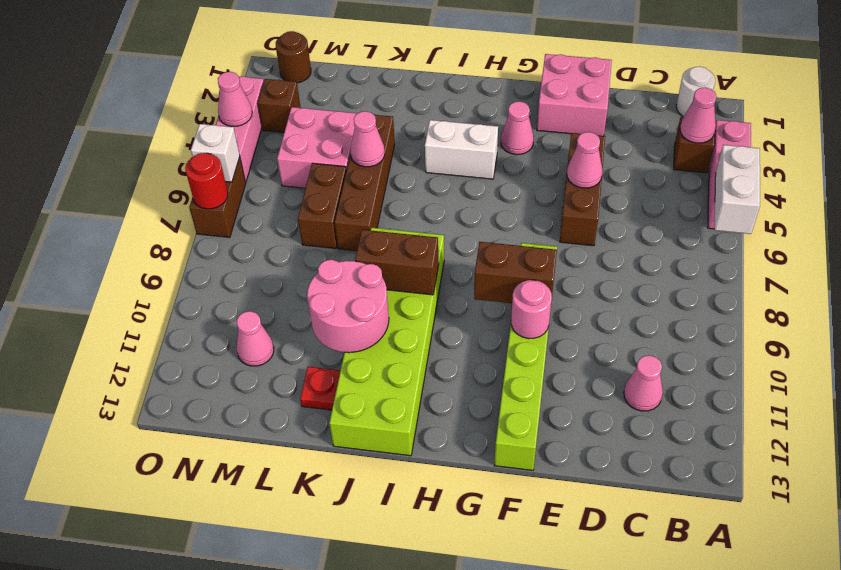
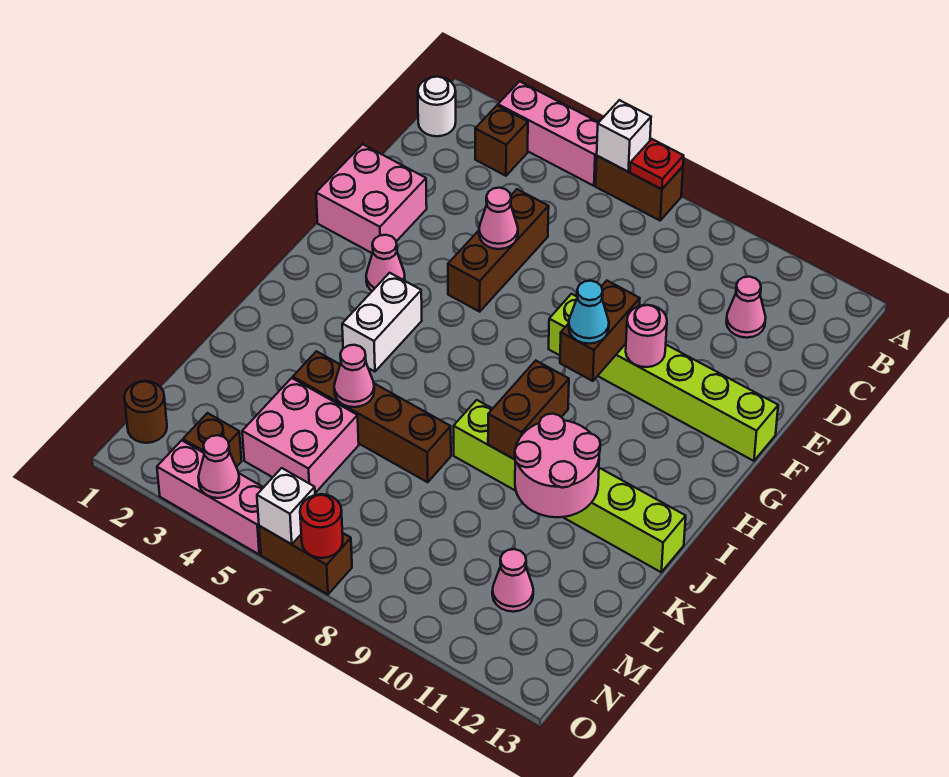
white 1x2 brick [715,145,760,234] -> white 1x1 brick [597,100,651,172]
pink 1x1 cone [680,87,716,143] -> none
brown 1x3 brick [560,133,605,246] -> brown 1x3 brick turned to [448,189,549,312]
none -> cyan 1x1 cone [569,281,609,344]
lime 2x6 brick [329,228,444,456] -> lime 1x6 brick [454,400,686,572]
red 1x1 plate [300,367,340,410] -> red 1x1 plate moved to [630,139,684,189]
brown 1x2 brick [298,163,346,249] -> brown 1x2 brick moved to [596,156,683,220]

